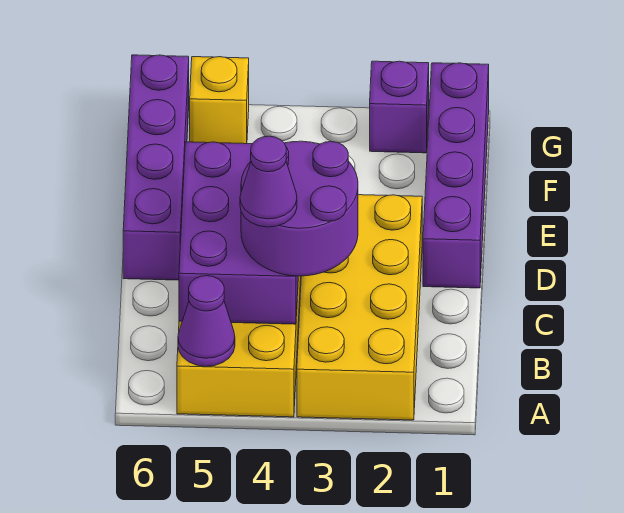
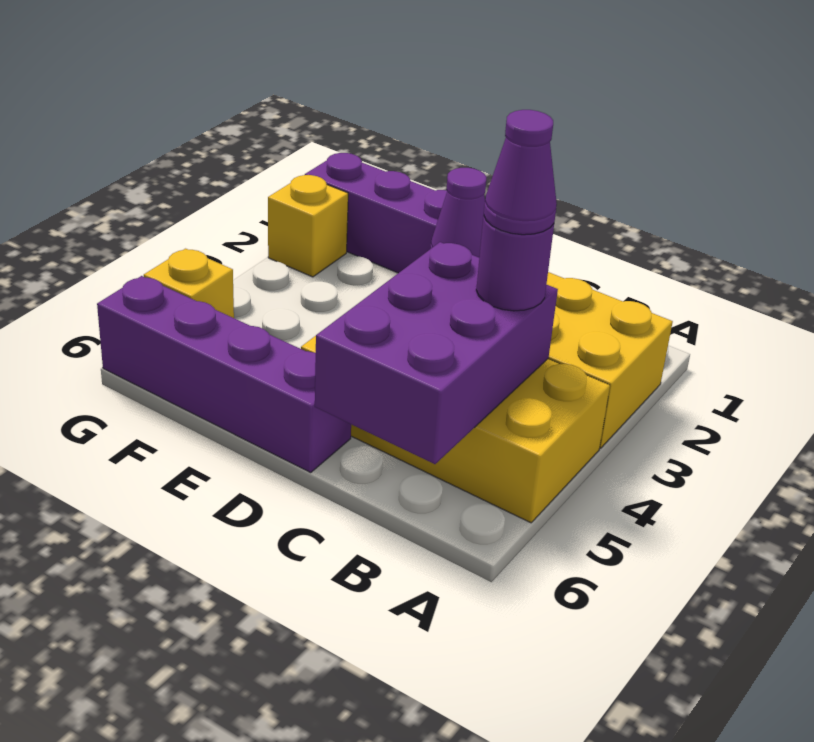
purple 1x1 cone [178,276,235,366] -> purple 1x1 cone moved to [430,168,487,257]
purple 2x2 round brick [241,141,358,276] -> purple 1x1 round brick [476,216,554,311]
purple 2x3 brick [179,142,298,324] -> purple 2x3 brick turned to [315,242,558,464]
purple 1x1 brick [370,61,429,153] -> yellow 1x1 brick [268,175,348,277]

